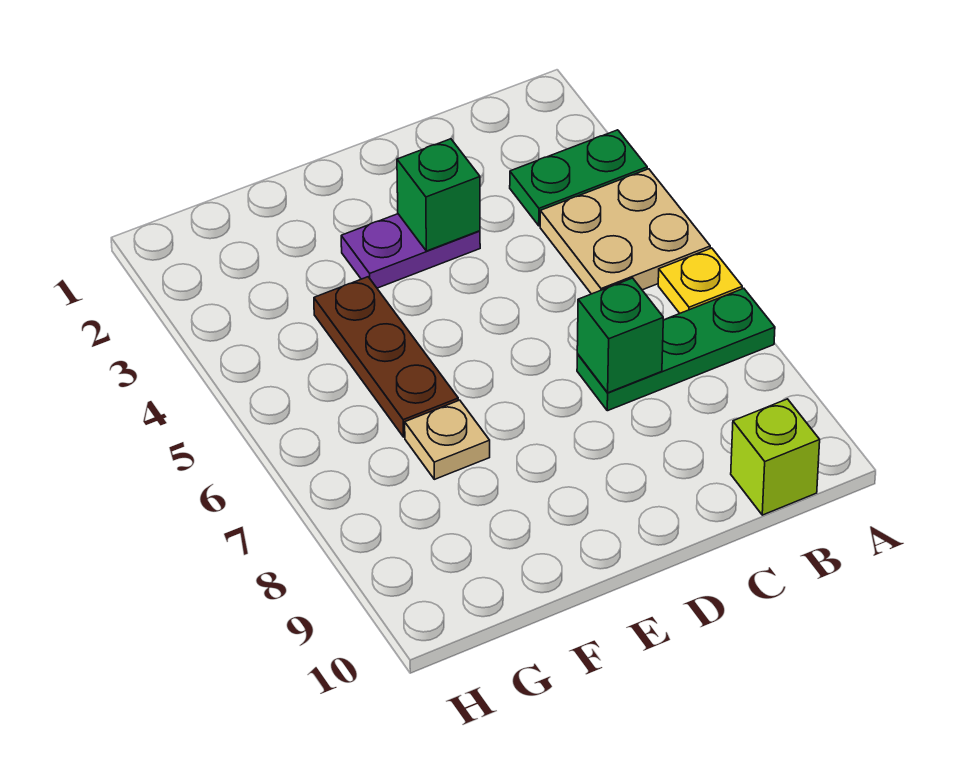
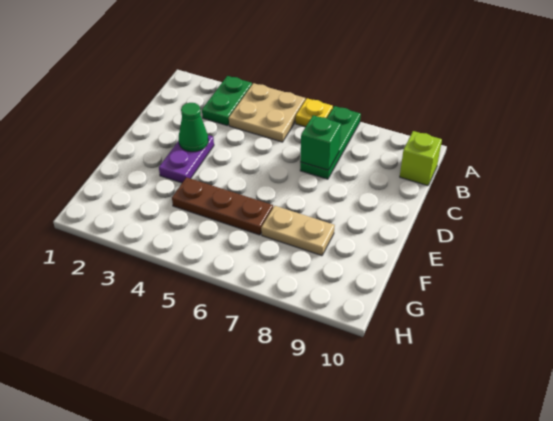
green 1x1 brick [397,139,480,251] -> green 1x1 cone [179,103,208,152]
tan 1x1 plate [405,400,490,479] -> tan 1x2 plate [261,206,335,256]

